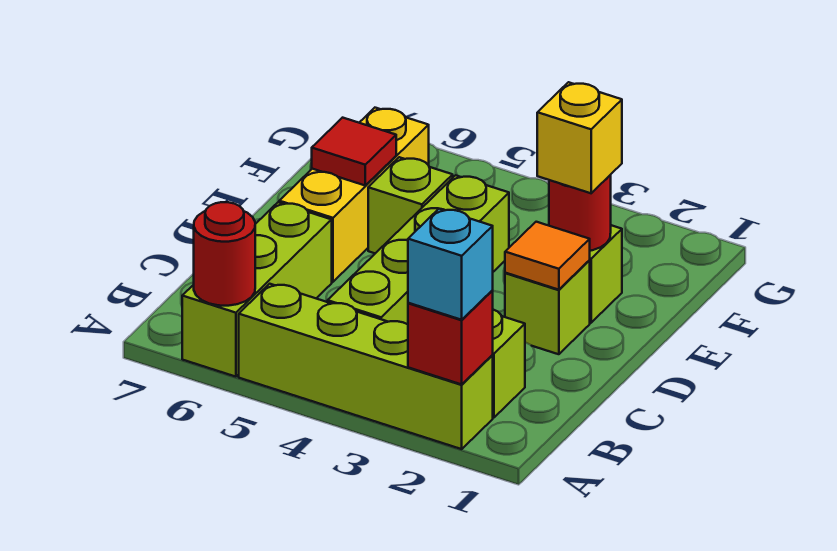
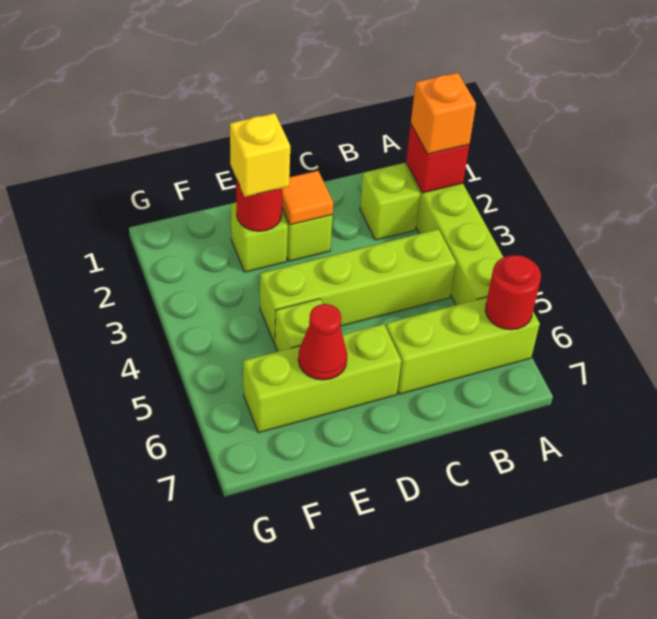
cyan 1x1 brick [408,209,493,320] -> orange 1x1 brick [411,73,476,154]
yellow 1x3 brick [279,108,429,282] -> lime 1x3 brick [243,324,401,433]
red 1x1 tile [312,118,396,185] -> red 1x1 cone [298,304,347,380]

